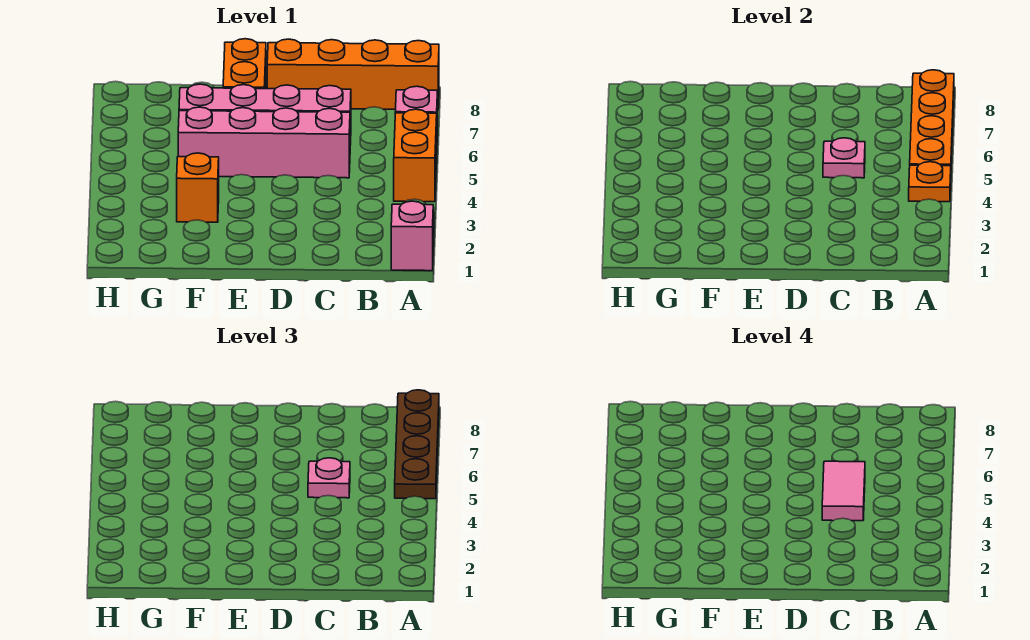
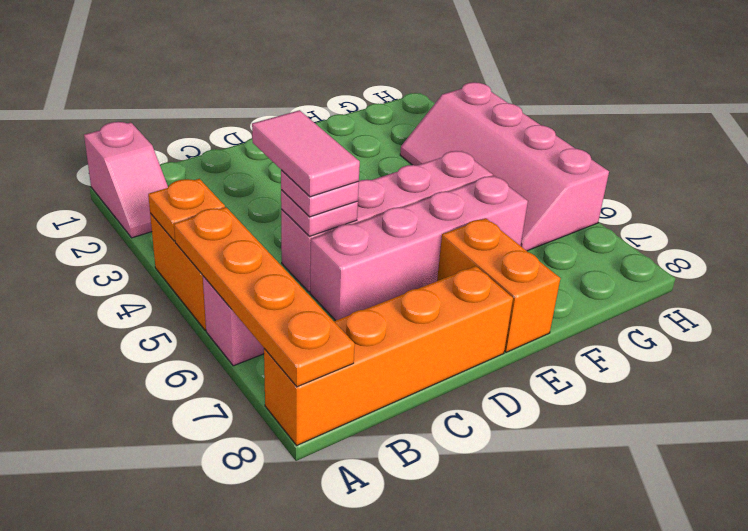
brown 1x4 plate [395,390,439,499] -> none
orange 1x1 brick [177,153,219,222] -> none
none -> pink 2x4 slope [400,82,609,251]

